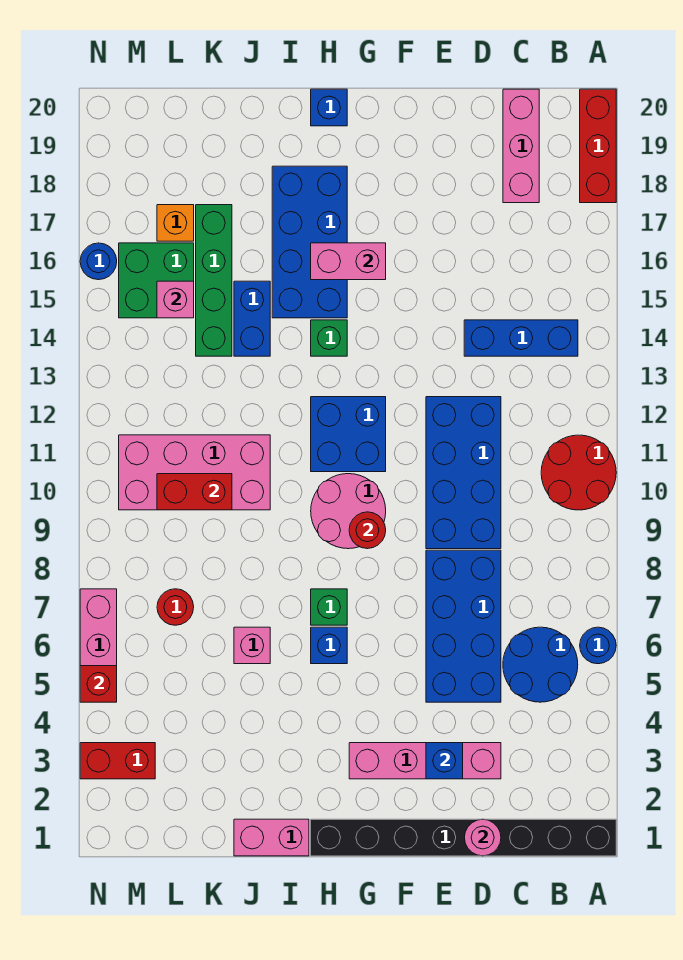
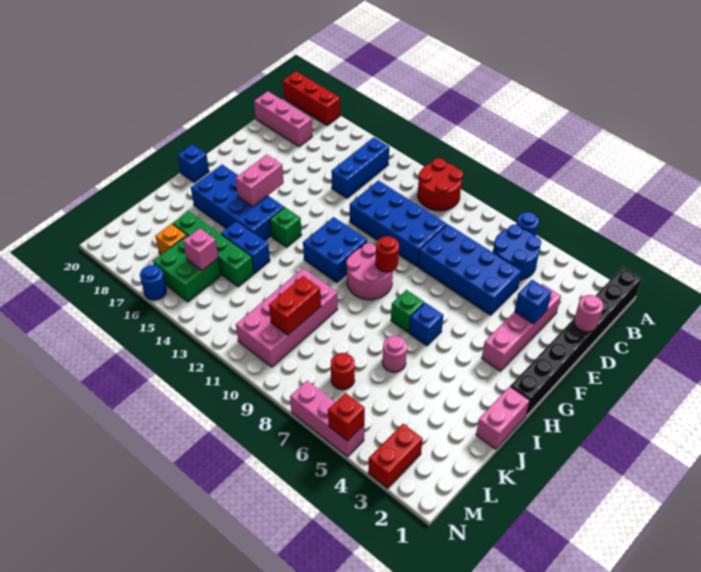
pink 1x1 brick [234,627,270,664] -> pink 1x1 round brick [382,336,407,372]

